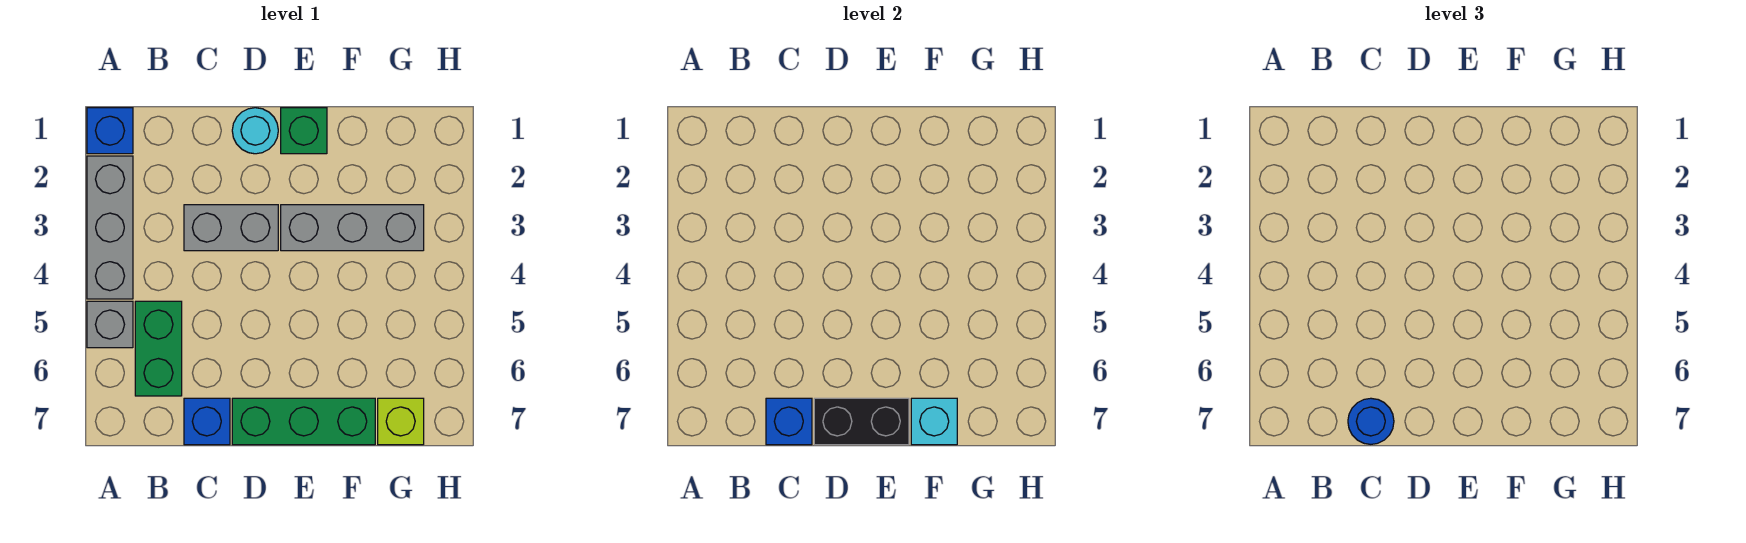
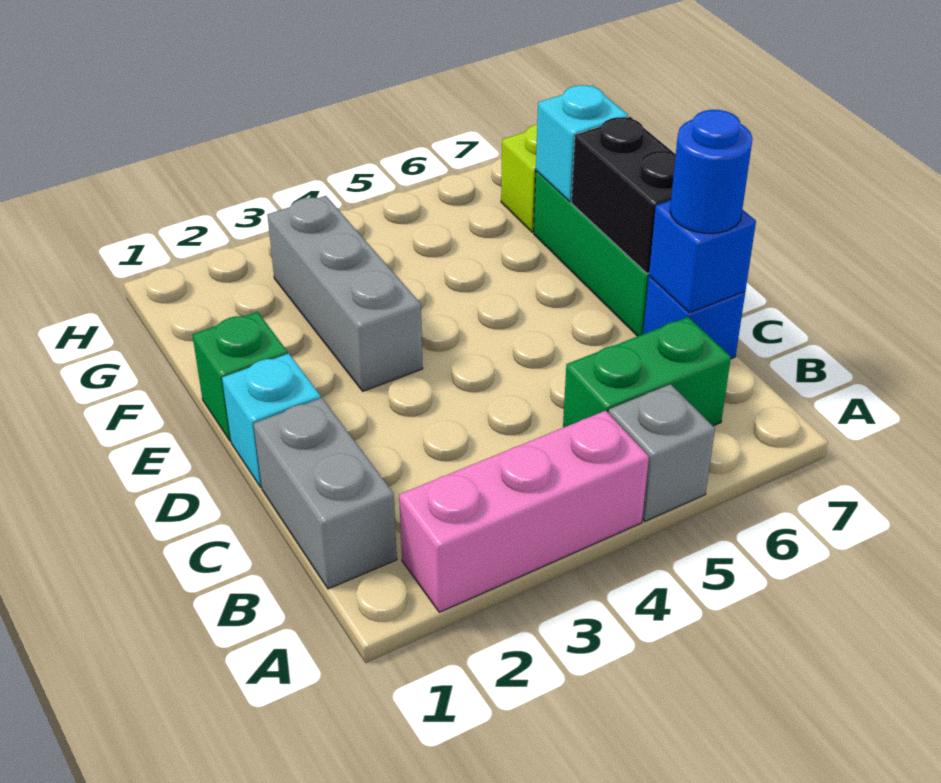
blue 1x1 brick [87,108,133,154] -> none
grey 1x3 brick [87,156,133,299] -> pink 1x3 brick [399,411,649,612]
grey 1x2 brick [184,205,278,251] -> grey 1x2 brick moved to [254,398,397,589]
cyan 1x1 round brick [232,108,278,154] -> cyan 1x1 brick [222,354,321,487]

